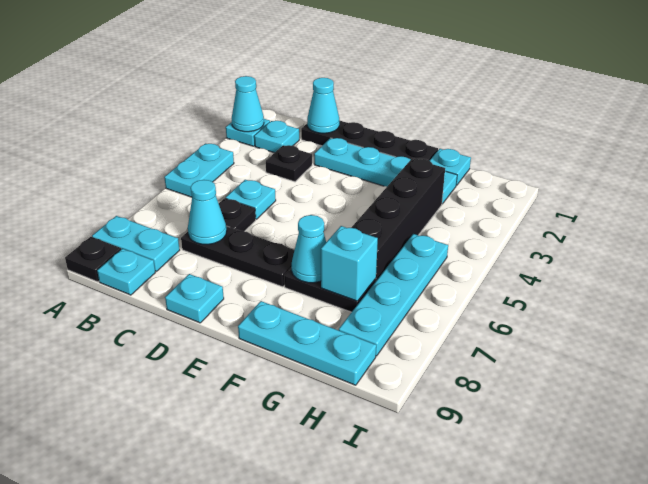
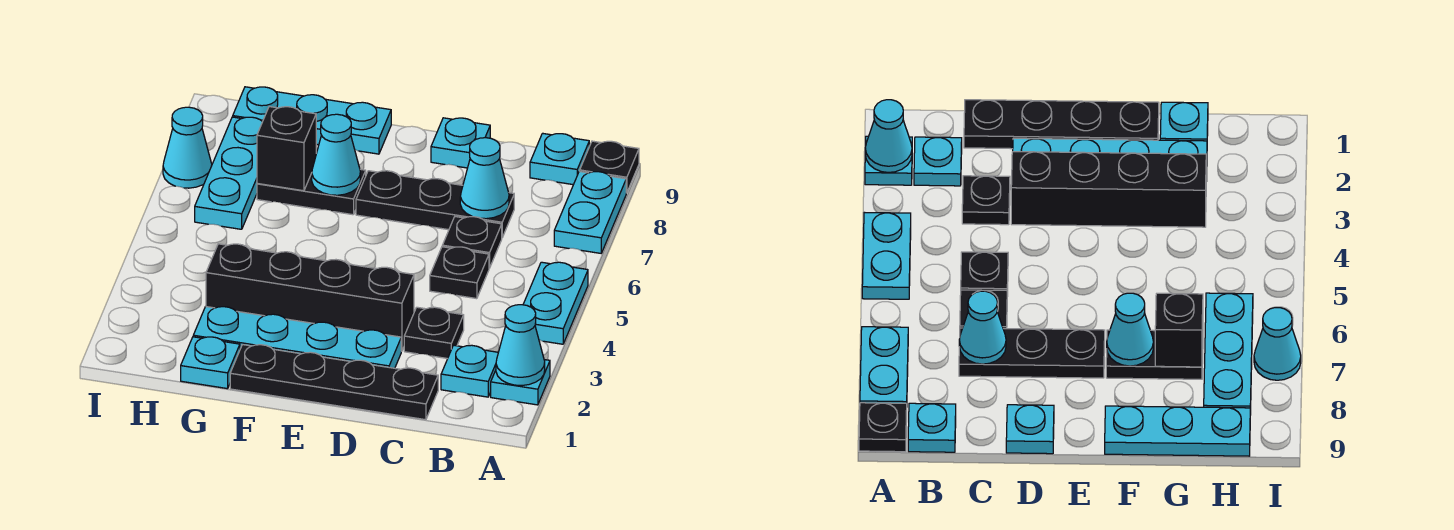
cyan 1x2 plate [92,216,180,271] -> cyan 1x2 plate turned to [554,171,626,253]
cyan 1x1 cone [307,78,339,133] -> cyan 1x1 cone moved to [163,107,212,188]
cyan 1x1 plate [226,180,276,219] -> black 1x1 plate [430,247,489,299]
black 1x4 brick [351,158,445,281] -> black 1x4 brick turned to [206,244,414,351]
cyan 1x1 brick [321,226,378,301] -> black 1x1 brick [257,107,316,191]
cyan 1x4 plate [339,234,448,356] -> cyan 1x3 plate [195,117,262,229]

